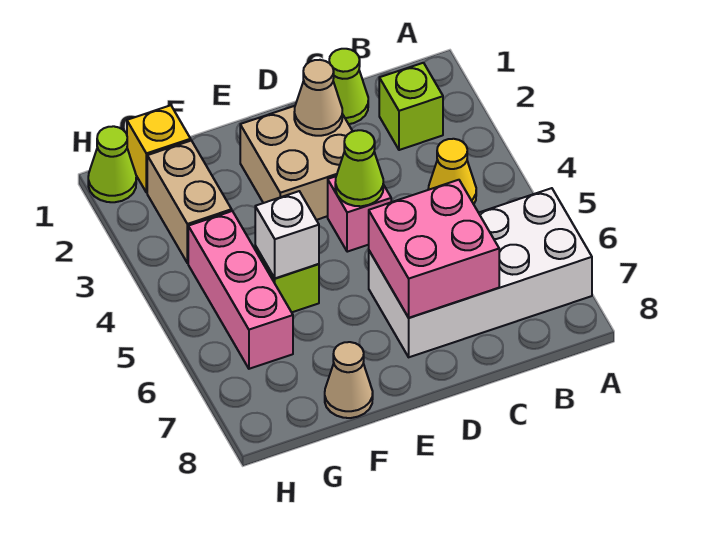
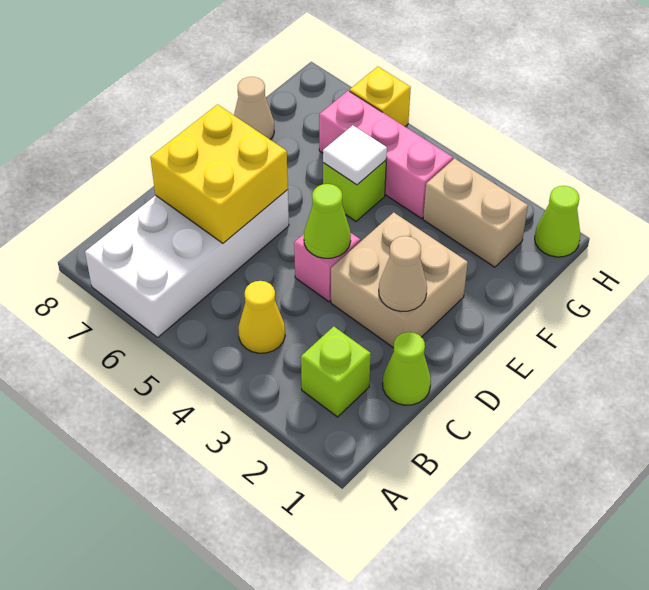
pink 2x2 brick [369,180,499,318] -> yellow 2x2 brick [150,105,288,243]
white 1x1 brick [255,191,319,278] -> white 1x1 tile [323,125,387,185]
yellow 1x1 brick [127,105,191,193] -> yellow 1x1 brick moved to [350,67,411,126]

